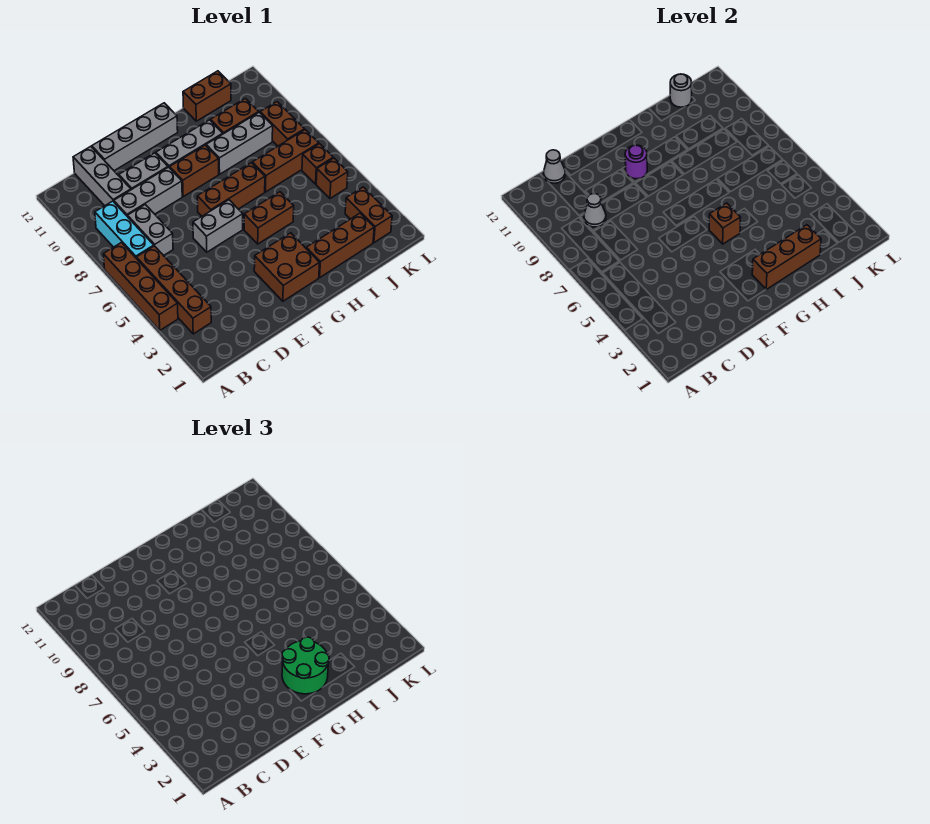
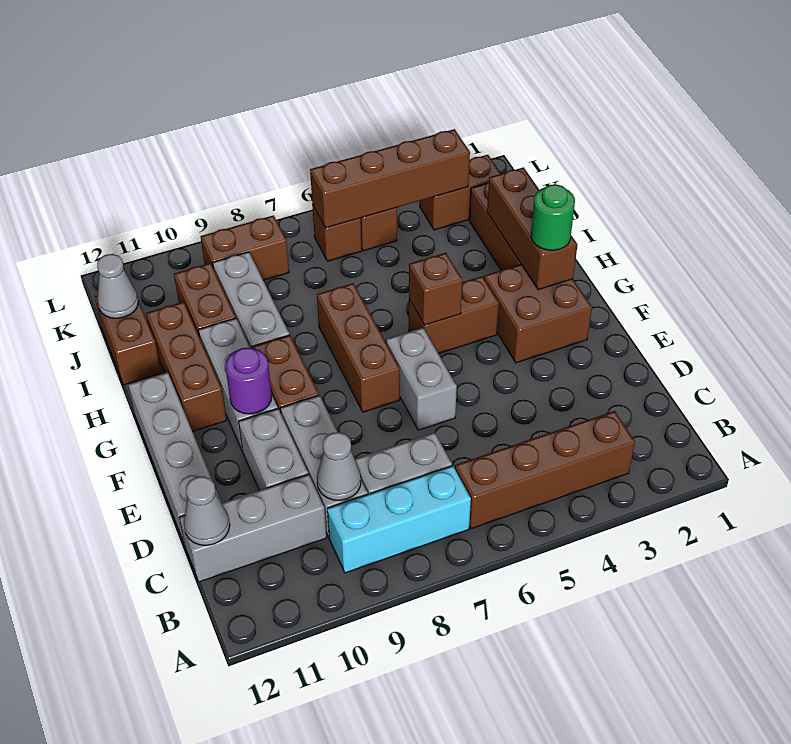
brown 1x4 brick [103,243,178,330] -> brown 1x4 brick moved to [310,129,470,228]
green 2x2 round brick [282,637,329,694] -> green 1x1 round brick [531,184,575,250]
brown 1x2 brick [244,192,294,244] -> brown 1x2 brick turned to [409,276,499,354]
brown 1x3 brick [252,130,319,192] -> brown 1x3 brick moved to [146,302,227,432]
grey 1x1 round brick [670,74,692,107] -> grey 1x1 cone [97,254,138,318]

